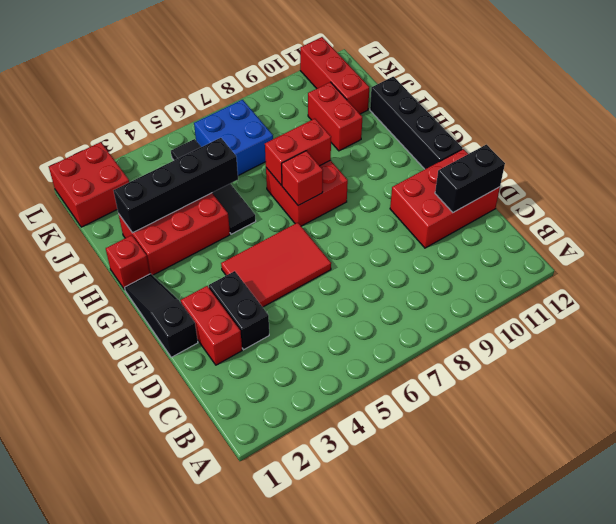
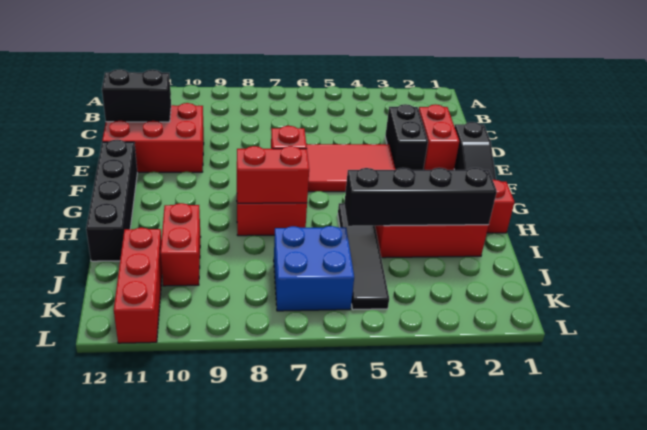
red 2x2 brick [49,142,129,227] -> none

